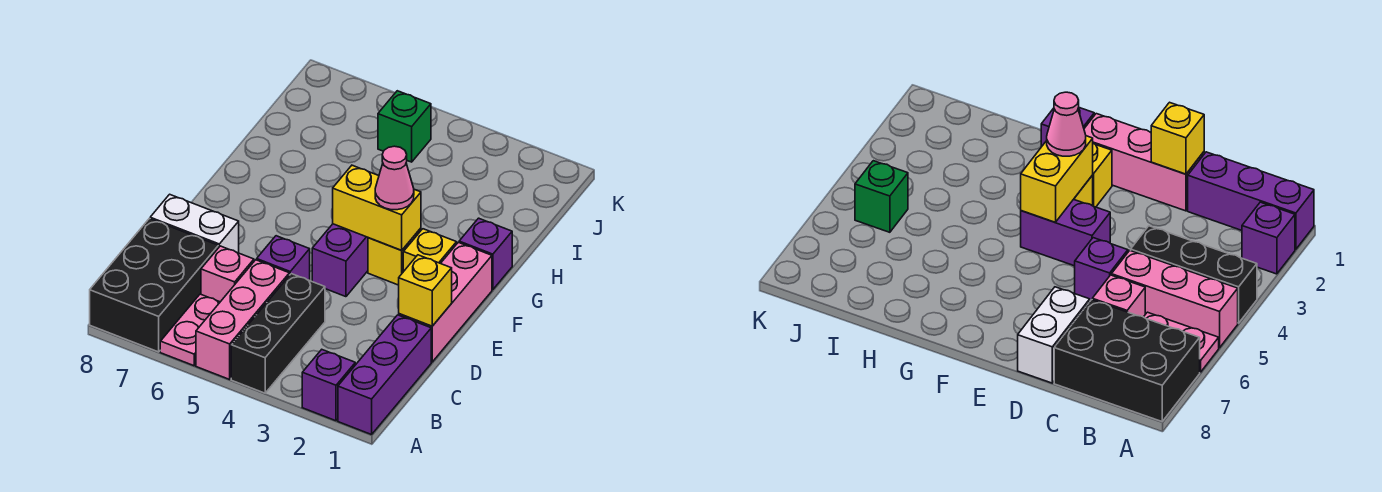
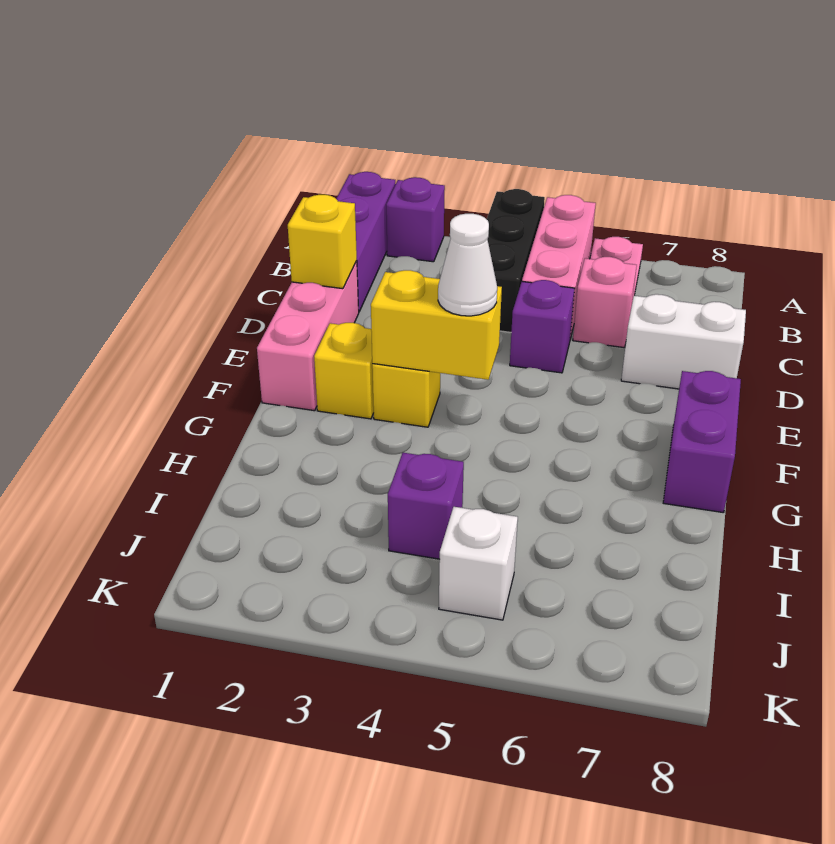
black 2x3 brick [90,219,218,352] -> none
purple 1x2 brick [312,224,368,297] -> purple 1x2 brick moved to [663,371,741,513]
pink 1x1 cone [375,146,414,210] -> none
none -> white 1x1 cone [438,214,497,316]
purple 1x1 brick [459,218,512,290] -> purple 1x1 brick moved to [388,453,464,559]
green 1x1 brick [378,91,431,162] -> white 1x1 brick [439,507,518,620]

